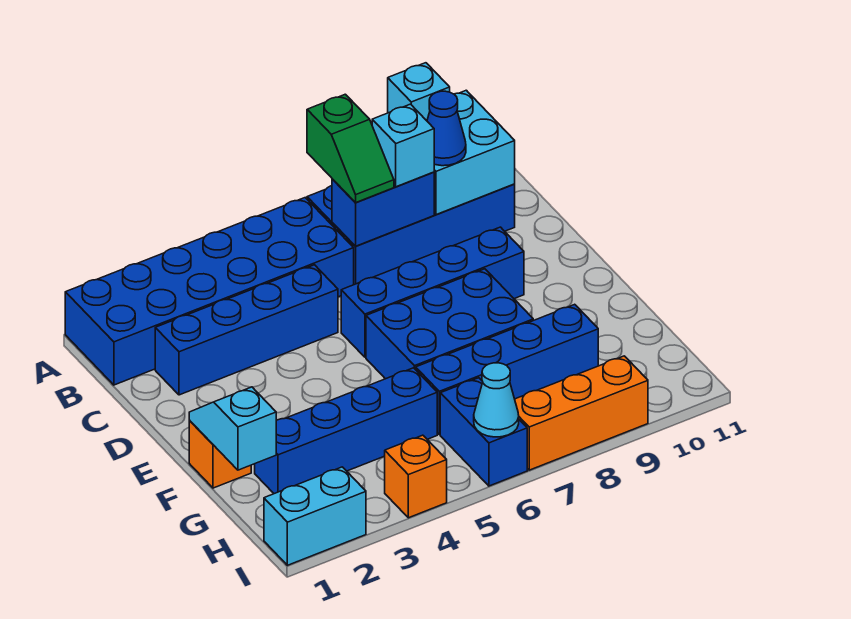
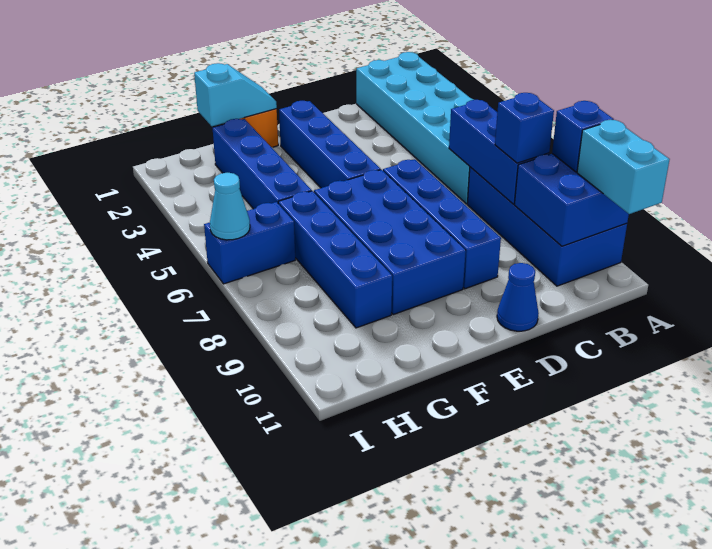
blue 2x6 brick [65,198,354,385] -> cyan 2x6 brick [356,52,474,204]
green 1x2 slope [307,94,394,202] -> none
cyan 2x2 brick [434,90,515,215] -> blue 2x2 brick [514,154,629,246]
cyan 1x1 brick [388,63,450,121] -> blue 1x1 brick [552,101,614,172]
blue 1x2 brick [332,172,434,246] -> blue 1x3 brick [449,100,549,204]
cyan 1x1 brick [372,104,434,187] -> blue 1x1 brick [495,93,554,163]
blue 1x1 cone [427,91,466,166] -> blue 1x1 cone moved to [497,263,539,331]
blue 1x4 brick [155,265,338,395] -> blue 1x4 brick moved to [279,101,381,188]
blue 2x3 brick [366,269,533,379] -> blue 2x4 brick [314,170,466,315]
cyan 1x2 brick [264,467,366,565] -> cyan 1x2 brick moved to [577,120,670,214]
orange 1x1 brick [385,435,447,518] -> none
orange 1x3 brick [515,356,648,470] -> none

